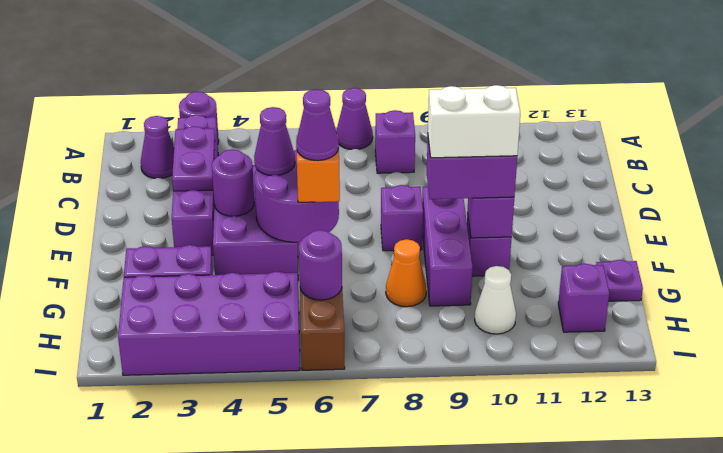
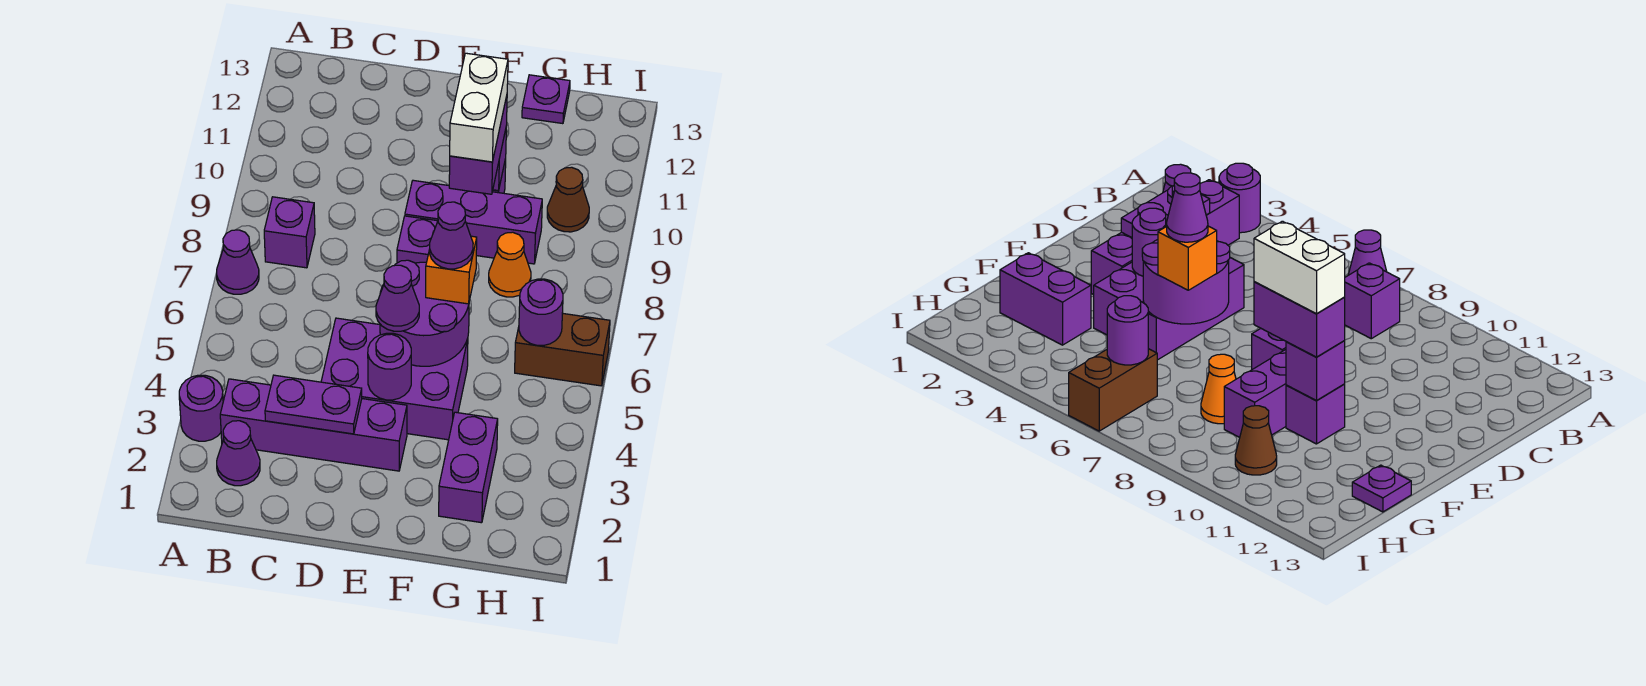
purple 2x4 brick [118,272,300,375] -> none
white 1x1 cone [475,266,516,334] -> brown 1x1 cone [547,167,589,232]
purple 1x1 brick [558,264,609,332] -> none

